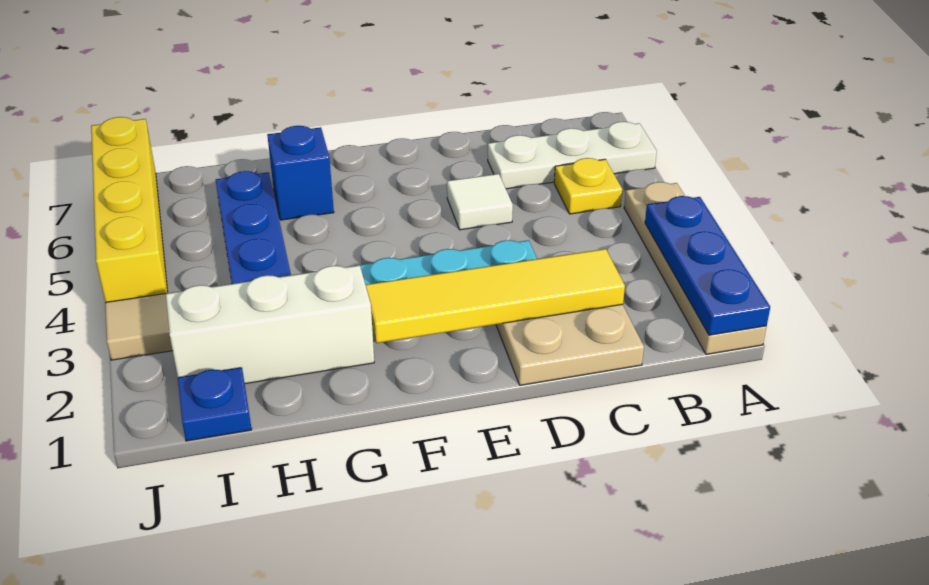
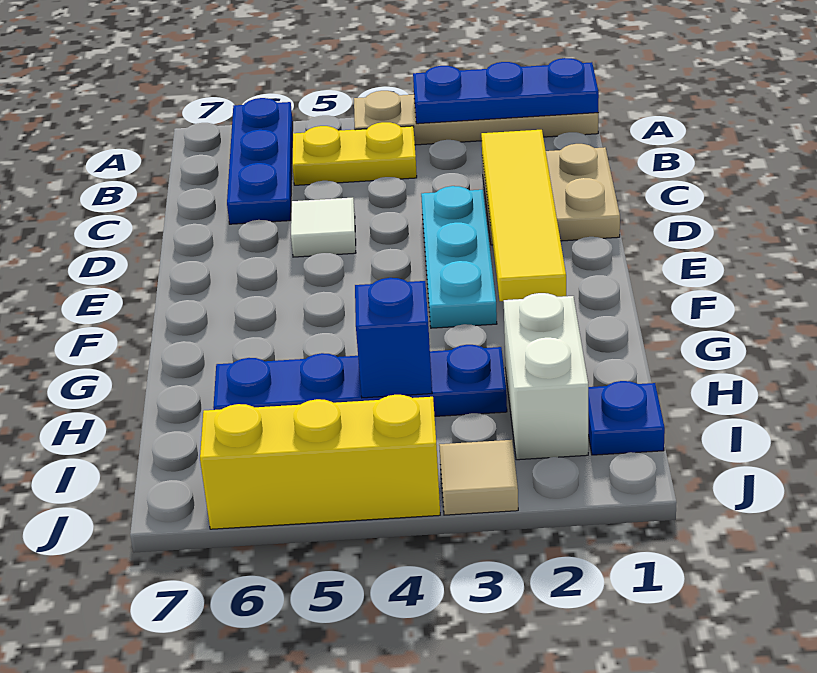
white 1x3 plate [488,122,657,189] -> blue 1x3 plate [227,98,293,224]
yellow 1x1 plate [554,158,622,214] -> yellow 1x2 plate [292,122,417,185]
white 1x3 brick [166,265,374,384] -> white 1x2 brick [504,293,588,460]
blue 1x1 brick [267,126,334,220] -> blue 1x1 brick moved to [355,278,432,398]
yellow 1x4 brick [91,117,168,302] -> yellow 1x3 brick [200,395,440,529]

